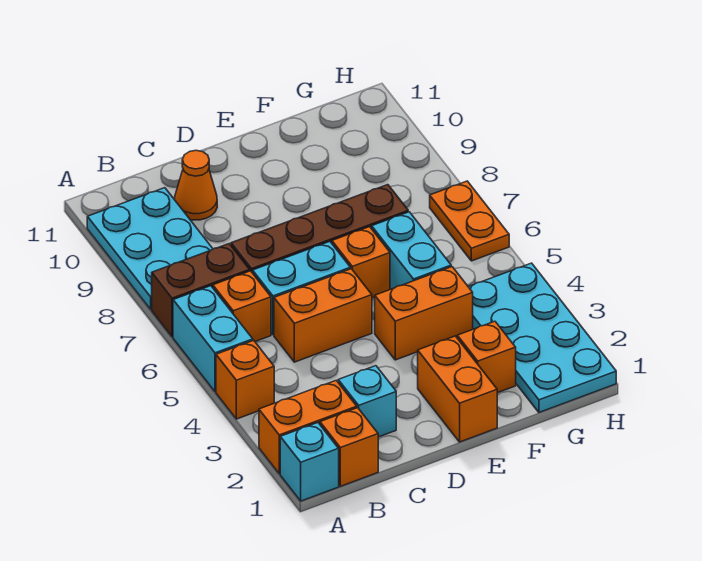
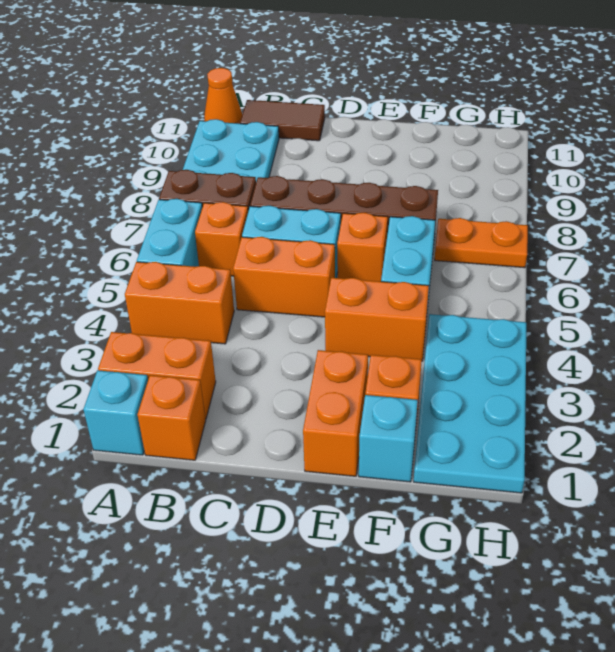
orange 1x1 brick [216,340,274,419] -> orange 1x2 brick [125,262,234,344]
none -> brown 1x2 tile [240,100,325,141]
cyan 1x1 brick [338,366,396,437] -> cyan 1x1 brick moved to [359,395,418,482]
orange 1x1 cone [175,150,217,220] -> orange 1x1 cone moved to [204,68,242,124]
orange 1x2 plate [430,181,509,261] -> orange 1x2 plate turned to [435,218,528,268]

